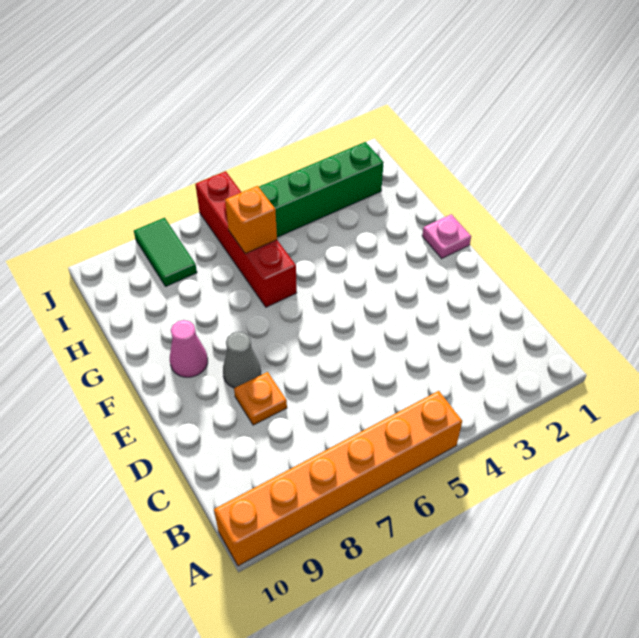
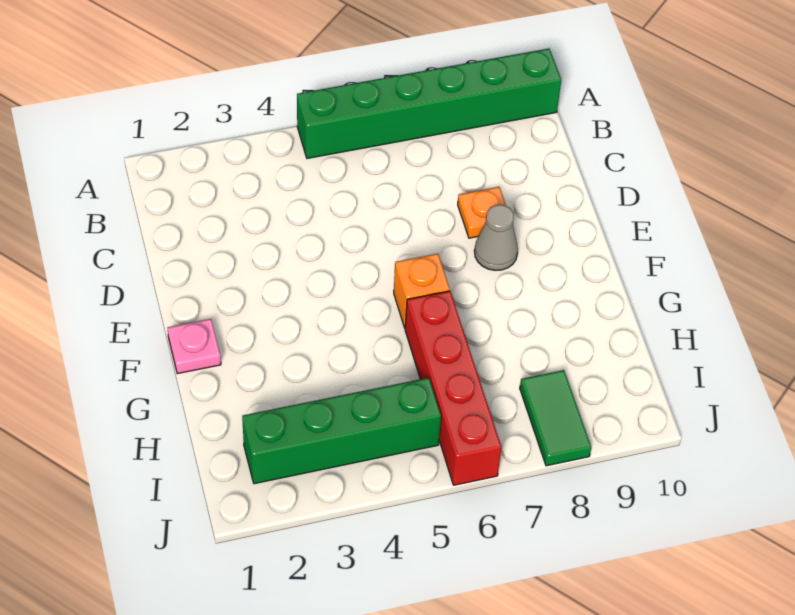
orange 1x6 brick [214,391,462,566] -> green 1x6 brick [297,49,561,158]
pink 1x1 cone [170,320,208,377] -> none
orange 1x1 brick [225,186,277,253] -> orange 1x1 brick moved to [394,254,450,328]

